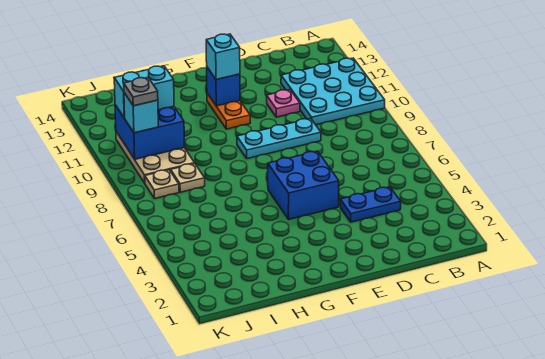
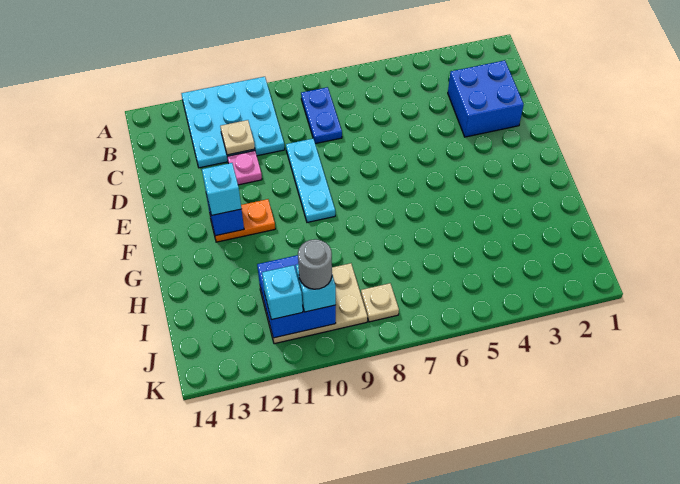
blue 1x2 plate [340,187,401,222] -> blue 1x2 plate moved to [301,87,342,144]
blue 2x2 brick [268,151,339,220] -> blue 2x2 brick moved to [448,60,524,137]
tan 1x1 plate [171,164,205,192] -> tan 1x1 plate moved to [220,120,255,155]
cyan 1x2 brick [114,66,174,118] -> cyan 1x1 brick [262,265,303,320]
grey 1x1 plate [124,78,158,106] -> grey 1x1 round brick [298,239,332,289]

